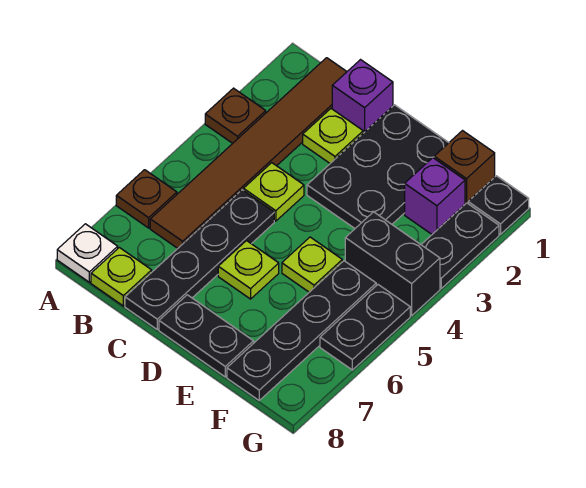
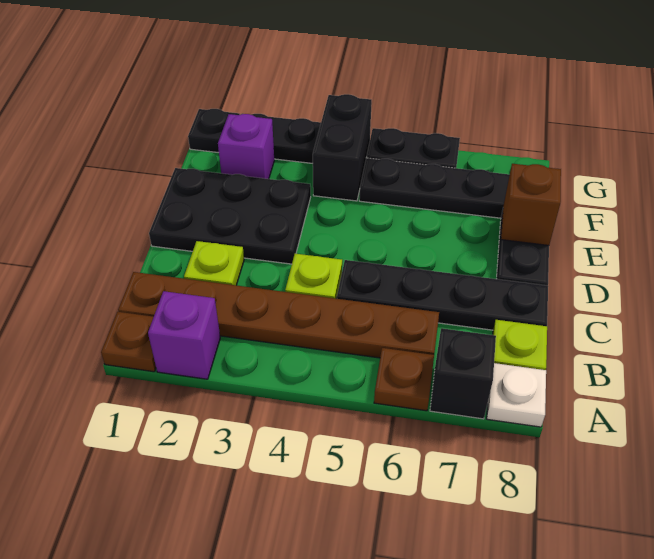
brown 1x1 plate [205,88,266,143] -> brown 1x1 plate moved to [101,312,156,372]
none -> black 1x1 brick [430,328,496,419]
brown 1x6 tile [150,58,347,248] -> brown 1x6 plate [118,272,439,358]
purple 1x1 brick [332,60,393,133] -> purple 1x1 brick moved to [148,291,220,379]
lime 1x1 plate [218,241,279,299] -> none
lime 1x1 plate [282,237,342,292] -> none
brown 1x1 brick [434,131,495,204] -> brown 1x1 brick moved to [501,164,561,245]

